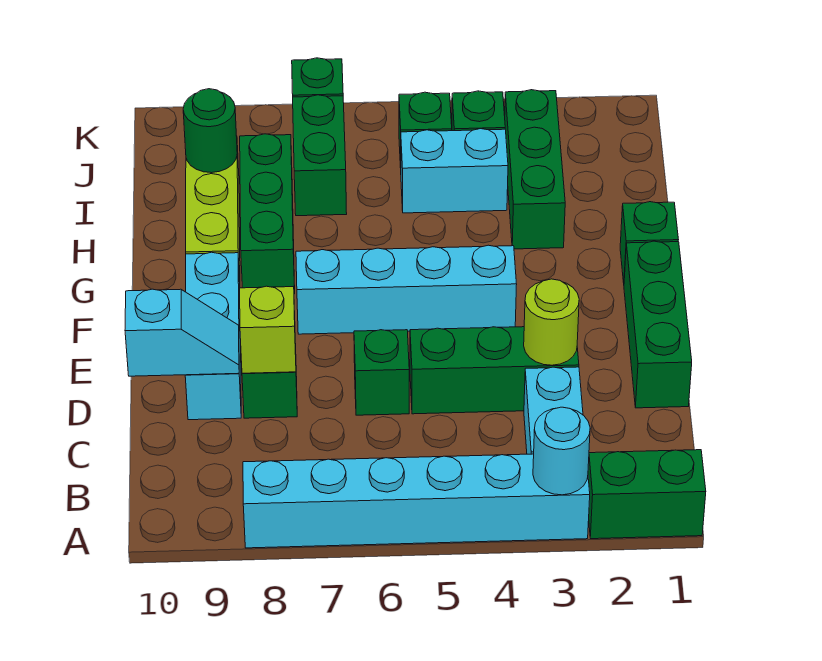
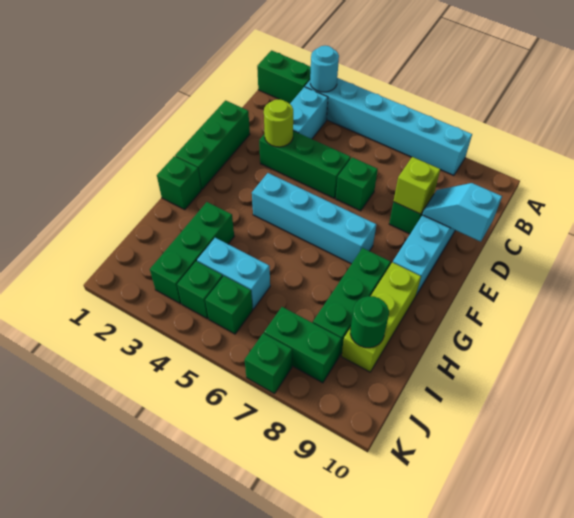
green 1x2 brick [293,95,347,216] -> green 1x2 brick turned to [264,307,342,383]

